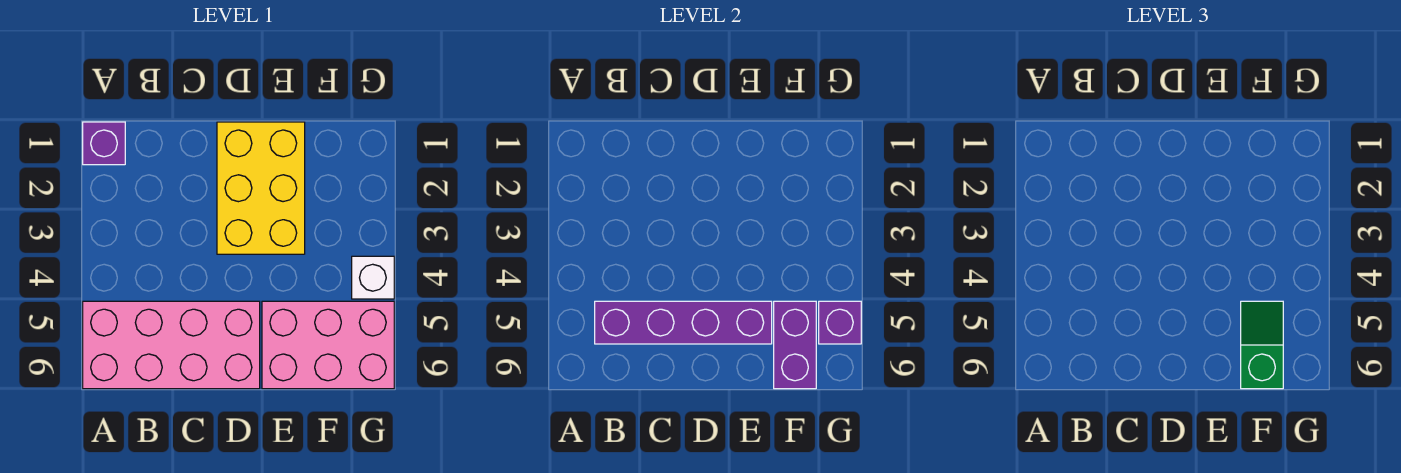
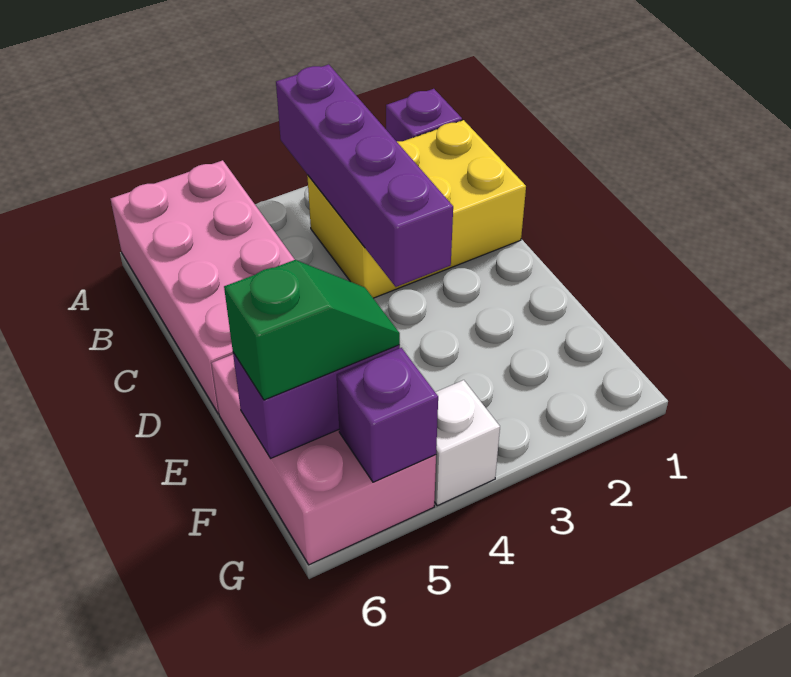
purple 1x4 brick [595,301,772,344] -> purple 1x4 brick moved to [276,64,453,287]
yellow 2x3 brick [217,122,305,254] -> yellow 2x3 brick moved to [307,120,526,298]

